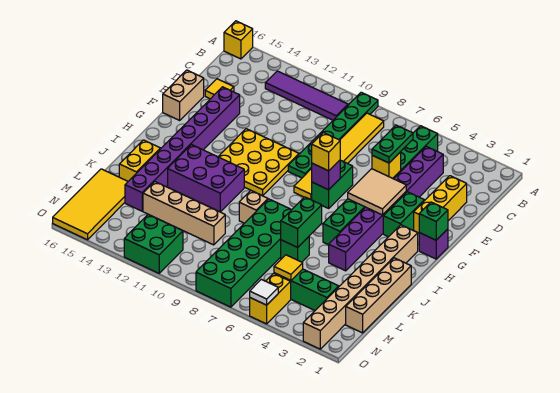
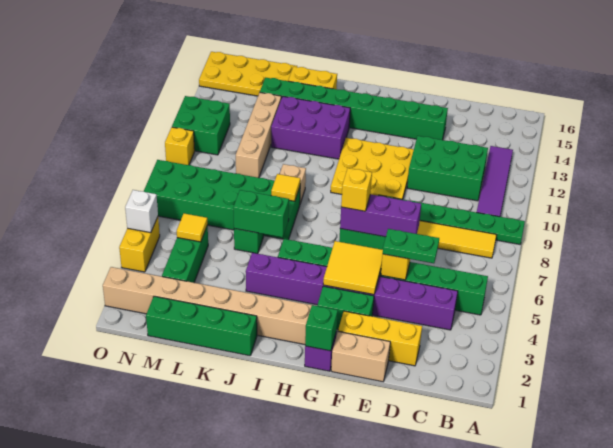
yellow 1x1 brick [224,21,253,59] -> yellow 1x1 brick moved to [165,127,195,165]
none -> green 2x3 brick [407,136,488,201]
yellow 1x1 tile [205,79,234,99] -> yellow 1x1 tile moved to [271,174,300,201]
purple 1x8 brick [125,87,240,211] -> green 1x8 brick [260,78,448,140]
tan 1x2 brick [163,70,204,120] -> tan 1x2 brick moved to [331,332,390,382]
tan 2x2 tile [348,169,406,215] -> yellow 2x2 tile [323,241,383,295]
purple 1x1 brick [312,160,340,190] -> purple 1x3 brick [340,194,421,237]
purple 2x3 brick [168,145,244,212] -> purple 2x3 brick turned to [271,96,350,159]
tan 1x4 brick [346,258,411,333] -> green 1x4 brick [146,296,257,356]
yellow 2x4 tile [53,169,128,240] -> yellow 2x4 plate [199,52,297,96]
yellow 1x2 brick [250,273,291,324] -> yellow 1x2 brick turned to [119,217,160,272]
white 1x1 tile [250,279,278,305] -> white 1x1 brick [125,190,158,233]

